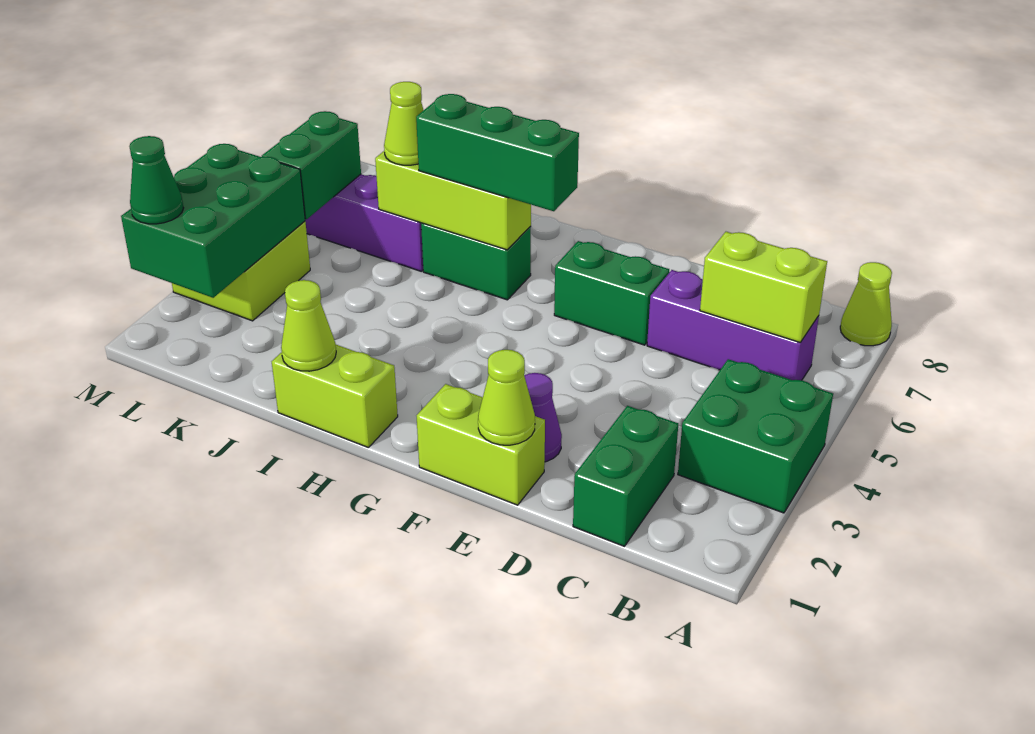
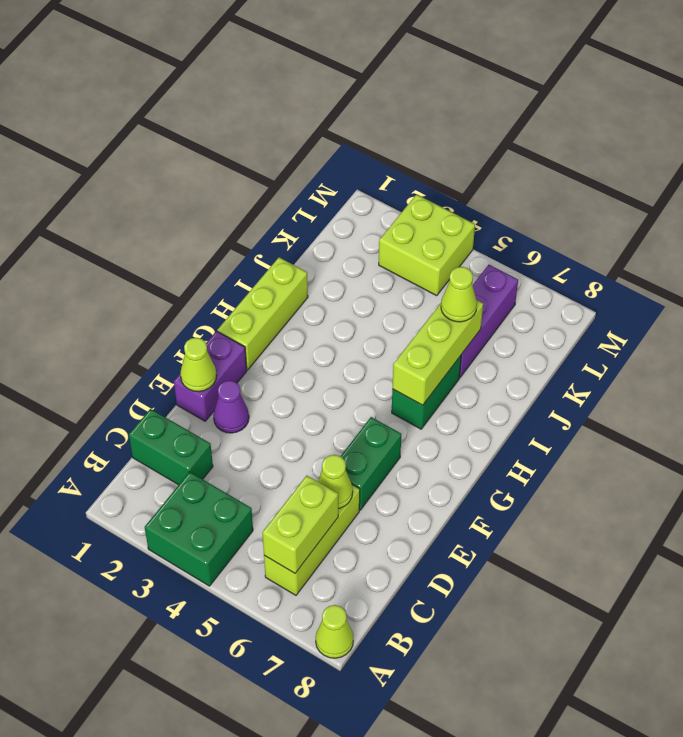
purple 1x3 brick [647,270,819,380] -> lime 1x3 brick [264,485,360,595]
lime 1x2 brick [416,384,545,505] -> purple 1x2 brick [174,331,247,421]
green 1x3 brick [416,94,579,211] -> none
lime 1x2 brick [272,345,398,448] -> lime 1x3 brick [217,257,308,370]
lime 1x1 cone [281,280,336,371] -> lime 1x1 cone moved to [318,455,353,509]
green 2x3 brick [121,144,305,298] -> none
green 1x2 brick [262,111,361,219] -> none
green 1x1 cone [129,136,183,224] -> none

